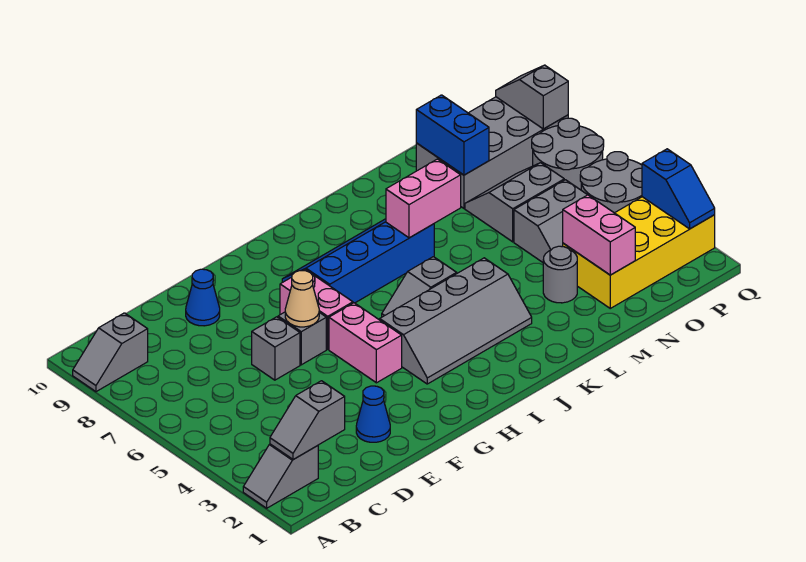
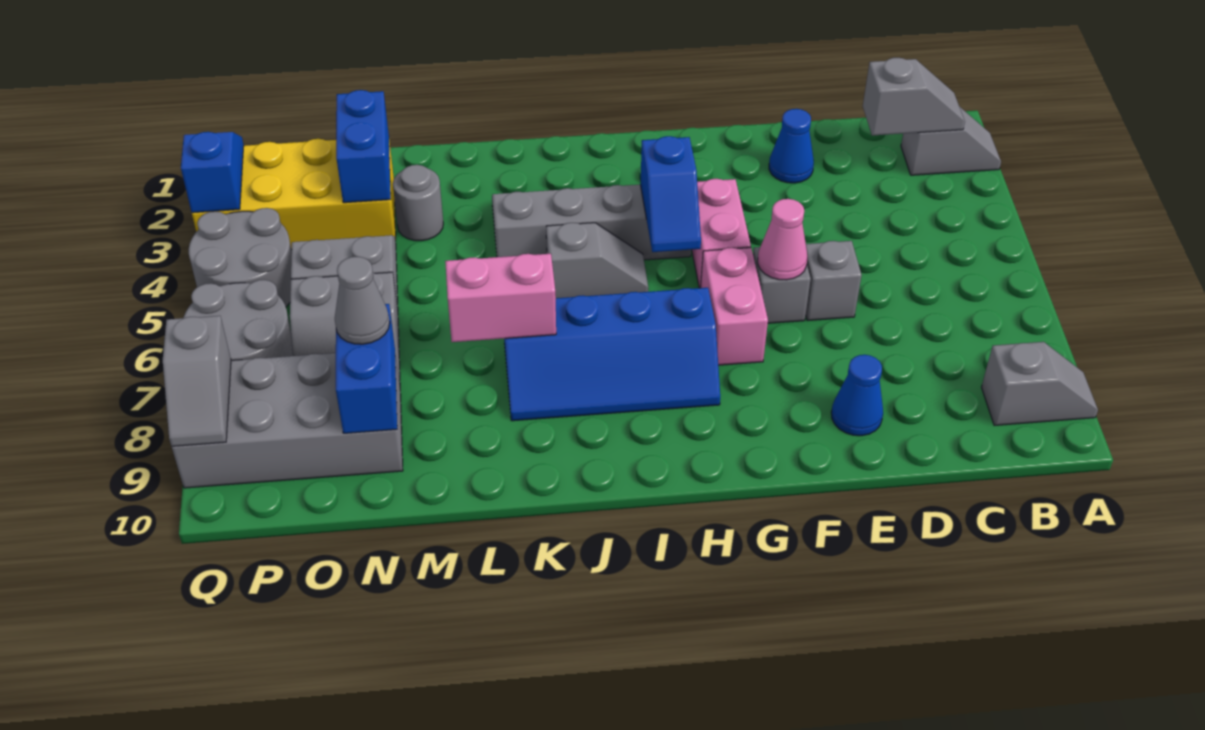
tan 1x1 cone [285,271,319,327] -> pink 1x1 cone [758,199,807,280]
none -> blue 1x2 slope [640,136,701,252]
pink 1x2 brick [563,195,635,275] -> blue 1x2 brick [336,90,391,203]
none -> grey 1x1 cone [335,257,390,344]

